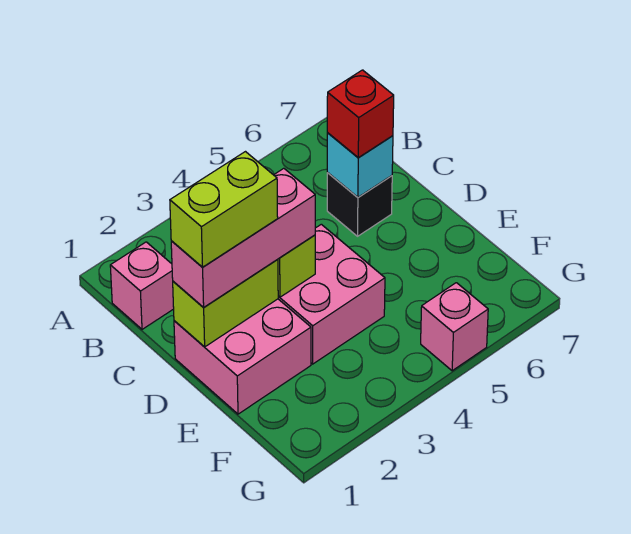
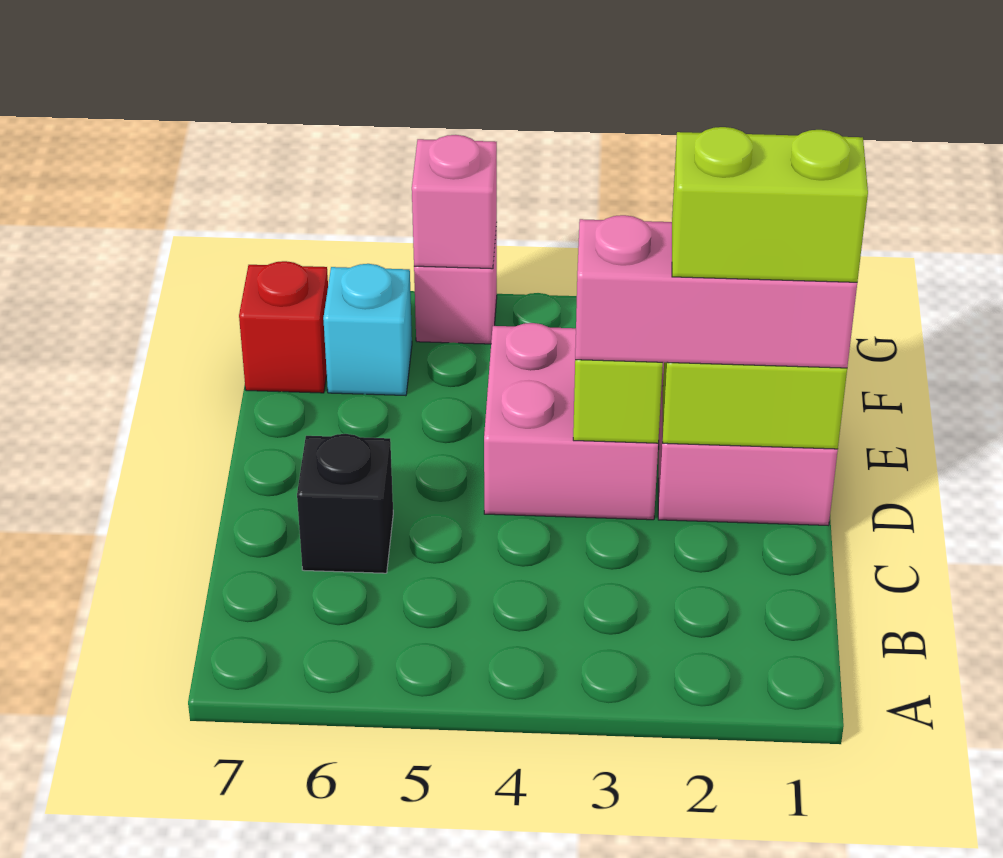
pink 1x1 brick [110,242,174,329] -> pink 1x1 brick moved to [412,135,497,269]
cyan 1x1 brick [327,133,393,197] -> cyan 1x1 brick moved to [323,264,412,396]
red 1x1 brick [327,70,394,158] -> red 1x1 brick moved to [239,261,328,393]

